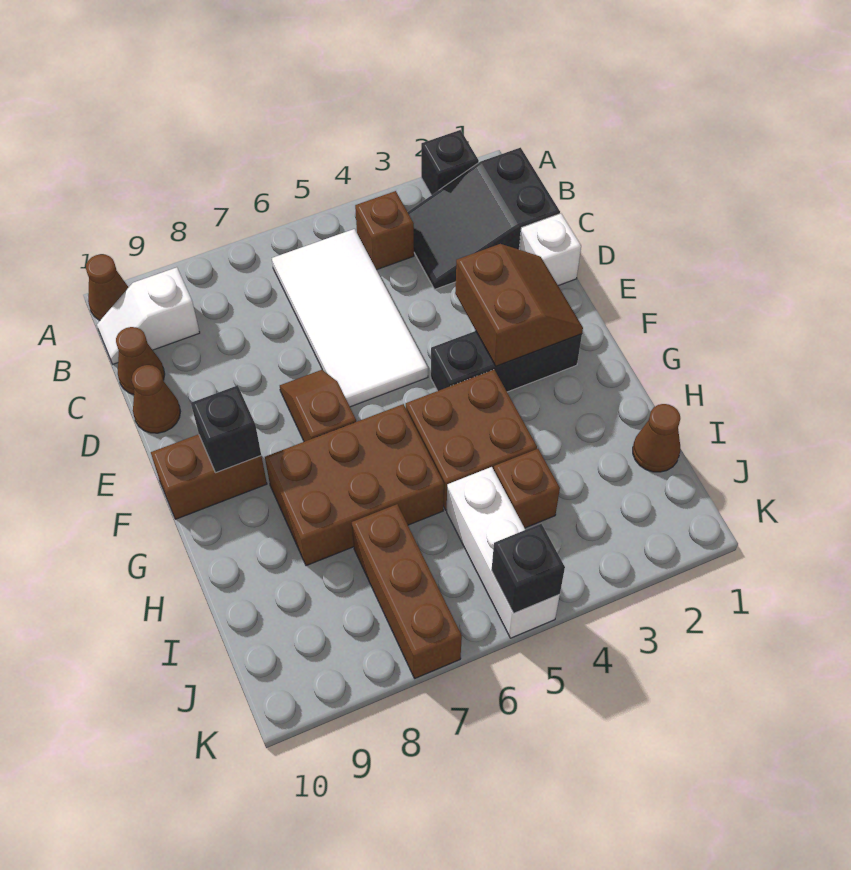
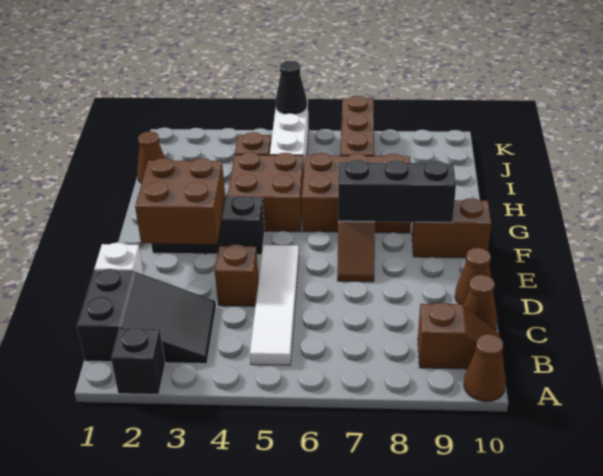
brown 1x1 brick [355,191,414,270] -> brown 1x1 brick moved to [215,244,259,306]
white 2x4 tile [272,229,428,407] -> white 1x4 tile [250,245,299,365]
white 1x2 slope [97,267,200,364] -> brown 1x2 slope [418,303,504,369]
brown 2x2 slope [455,244,583,366] -> brown 2x2 brick [135,158,225,244]
black 1x1 brick [191,385,261,473] -> black 1x3 brick [338,160,456,222]
black 1x1 brick [492,524,565,613] -> black 1x1 cone [275,61,307,115]

